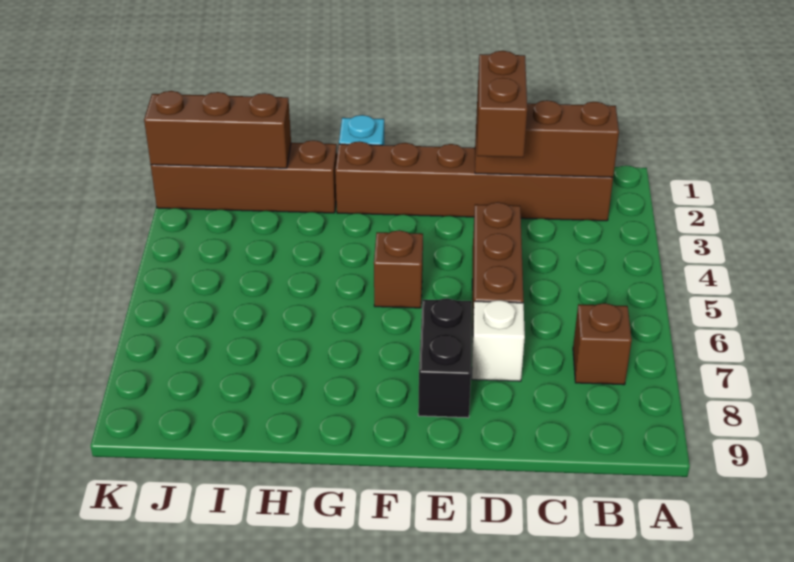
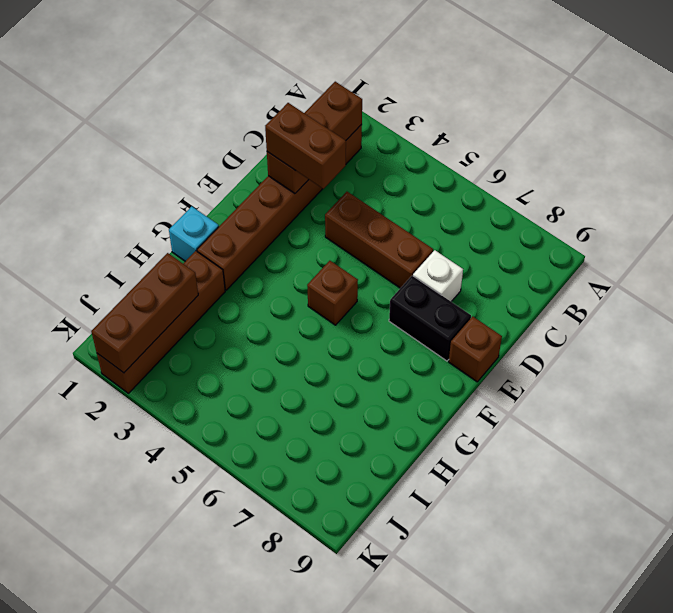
brown 1x1 brick [573,303,632,385] -> brown 1x1 brick moved to [449,316,502,382]

